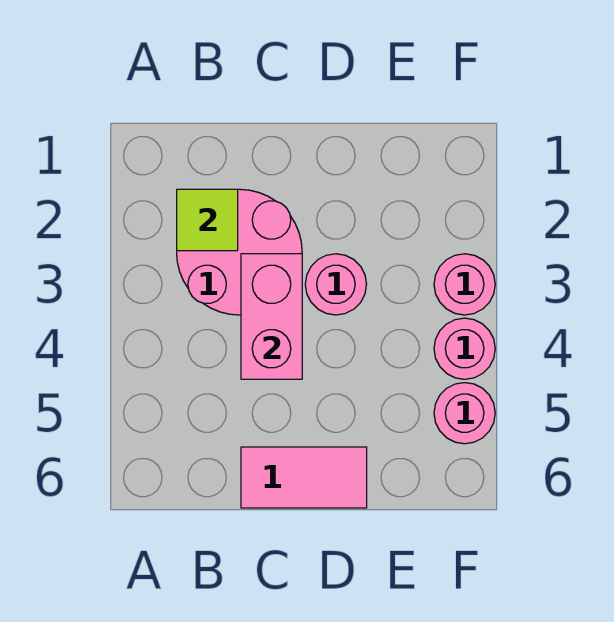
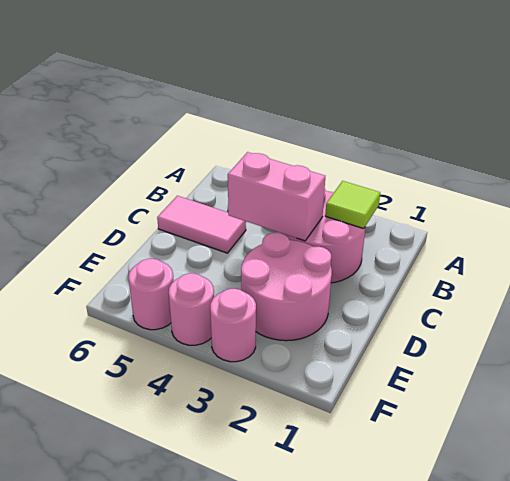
pink 1x2 tile [241,447,367,508] -> pink 1x2 tile turned to [157,196,246,253]
pink 1x1 round brick [305,254,367,315] -> pink 2x2 round brick [241,233,332,341]

